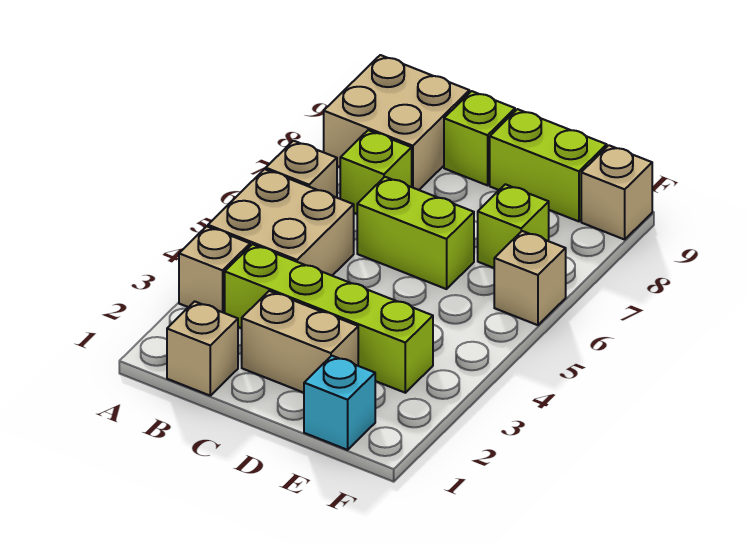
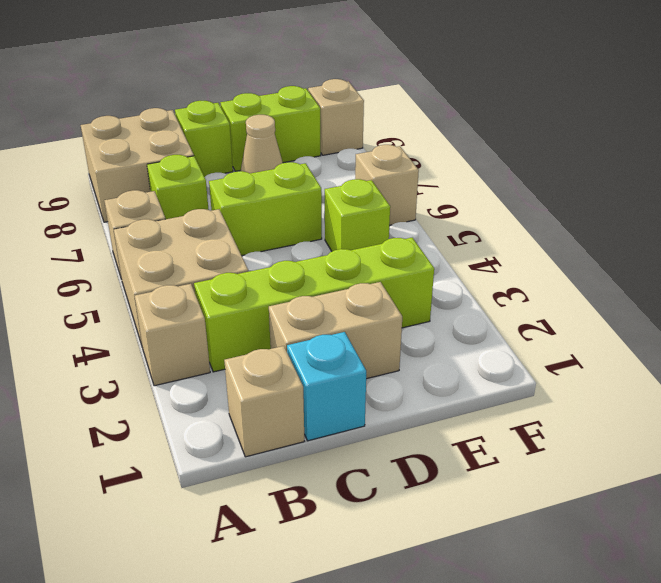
none -> tan 1x1 cone [241,115,283,173]
cyan 1x1 brick [304,356,375,450] -> cyan 1x1 brick moved to [287,332,366,441]
lime 1x1 brick [478,184,549,268] -> lime 1x1 brick moved to [325,179,390,251]

